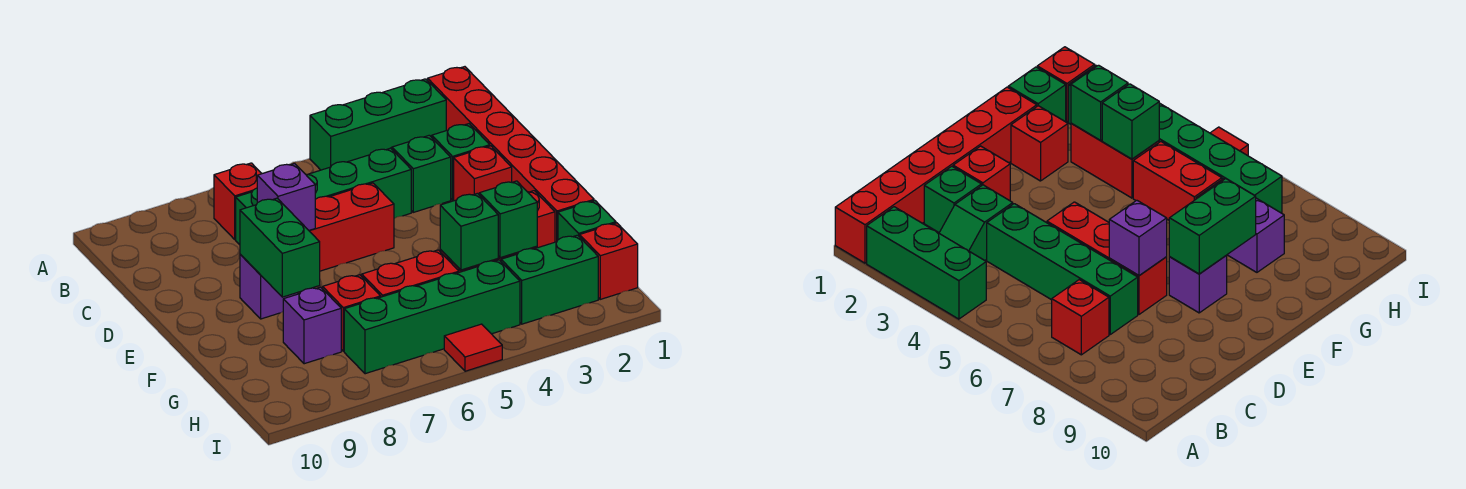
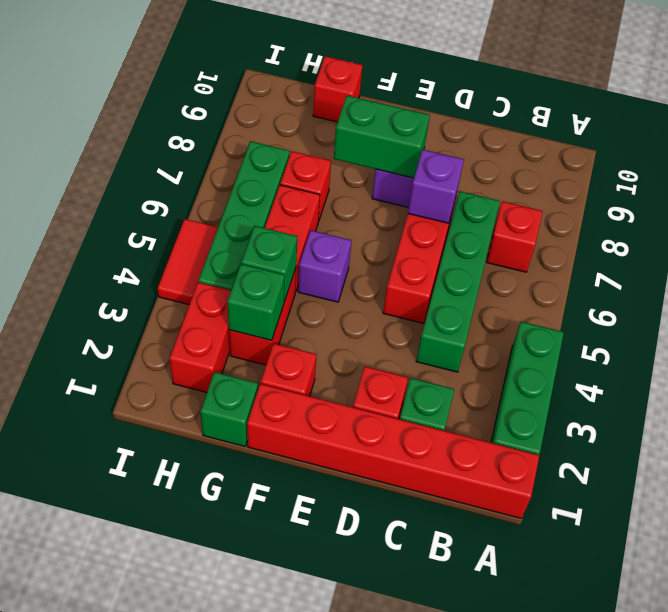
green 1x2 slope [391,135,451,212] -> none
purple 1x1 brick [283,287,341,364] -> purple 1x1 brick moved to [298,230,351,302]
red 1x1 brick [580,223,638,299] -> red 1x1 brick moved to [313,56,362,122]
green 1x2 brick [501,235,598,324] -> red 1x2 brick [169,282,231,392]
red 1x1 tile [444,324,502,371] -> red 1x2 tile [157,219,218,305]

